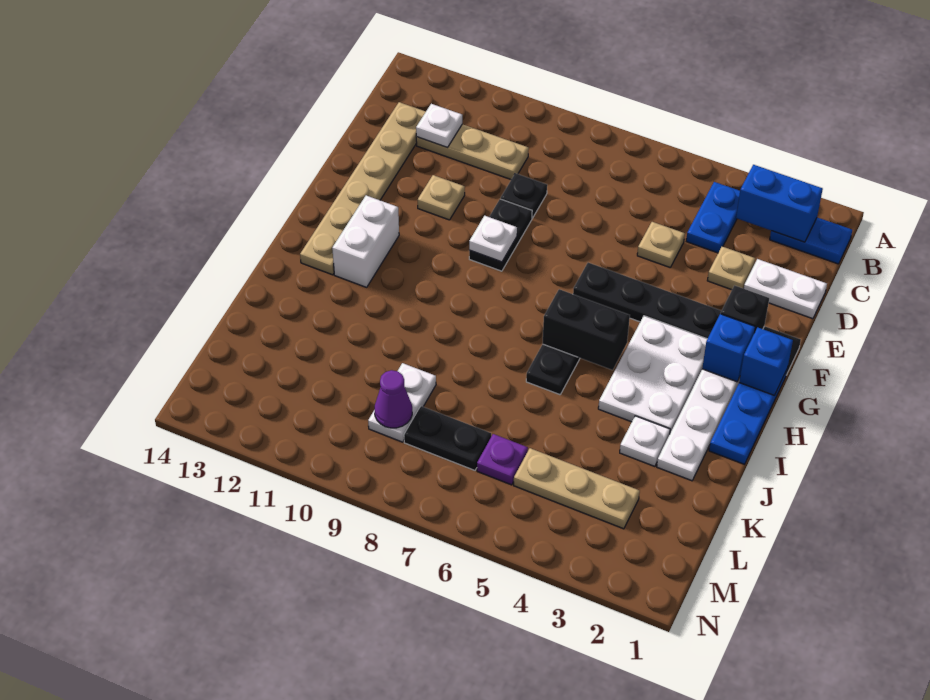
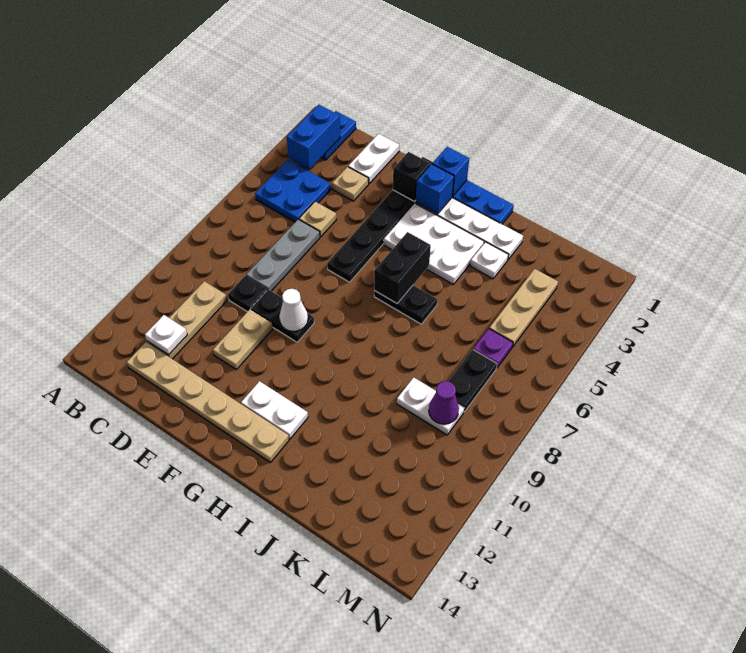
blue 1x2 plate [686,182,740,253] -> blue 2x2 plate [255,160,331,222]
none -> grey 1x3 plate [246,219,320,291]
tan 1x1 plate [418,175,465,220] -> tan 1x2 plate [213,310,273,369]
white 1x1 plate [469,216,517,262] -> white 1x1 cone [279,289,308,331]
white 1x2 brick [332,195,399,287] -> white 1x2 plate [241,381,308,439]

